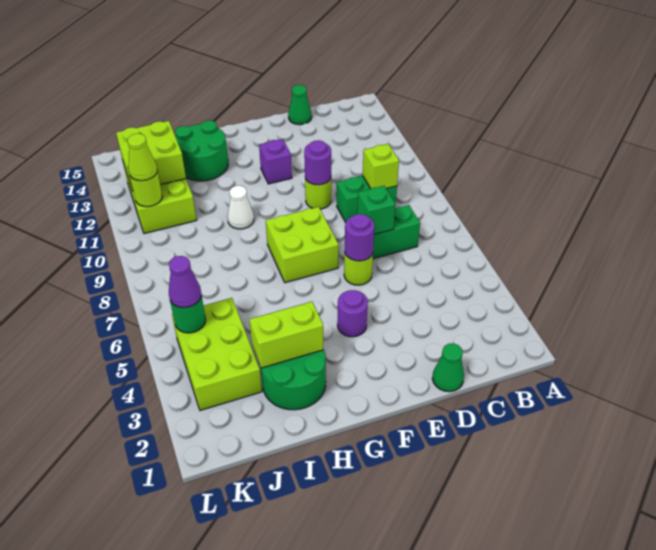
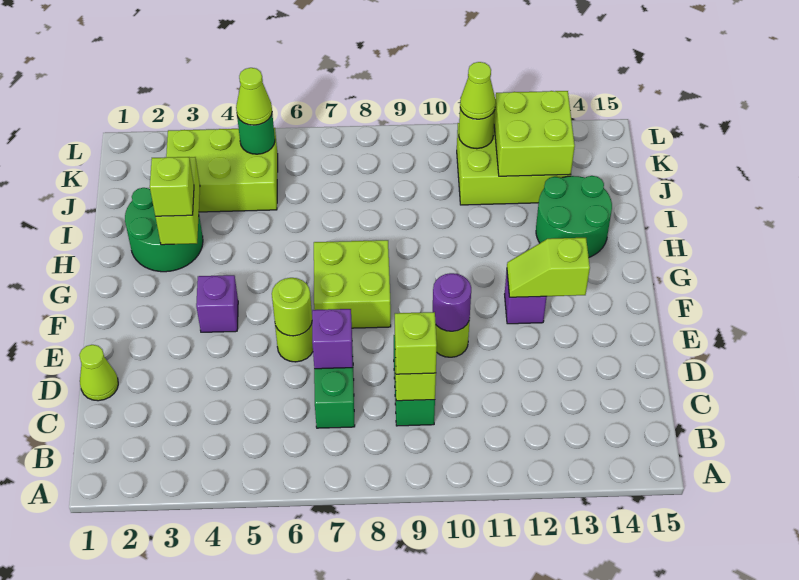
none -> lime 1x1 brick [395,312,437,374]
green 1x1 cone [432,343,464,392] -> lime 1x1 cone [79,345,118,401]
green 1x1 brick [357,186,395,235] -> purple 1x1 brick [312,309,353,369]
green 1x1 cone [288,85,312,125] -> none
purple 1x1 round brick [345,214,375,261] -> lime 1x1 round brick [272,278,312,336]
purple 1x1 round brick [337,290,368,337] -> purple 1x1 brick [196,275,238,332]
none -> lime 1x2 slope [507,238,590,297]
none -> lime 1x1 brick [150,157,194,216]
white 1x1 cone [227,186,254,229] -> none
purple 1x1 cone [169,256,201,308] -> lime 1x1 cone [236,68,272,125]

